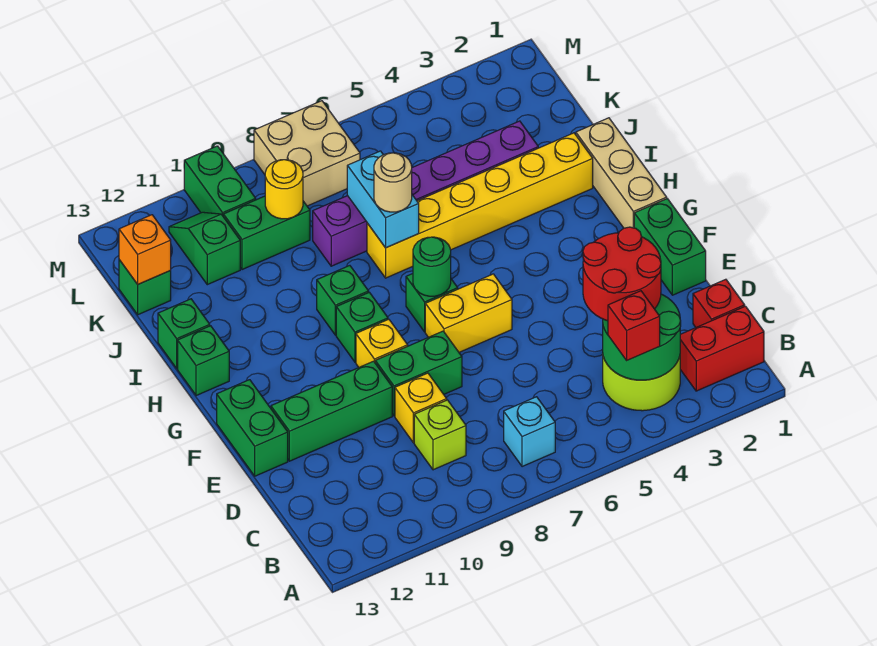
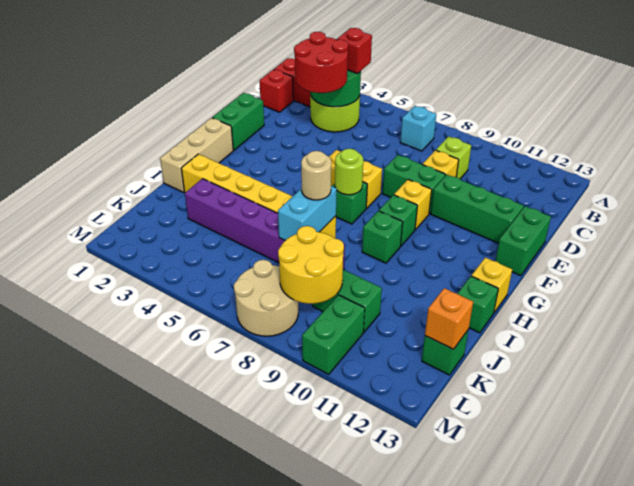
green 1x1 round brick [413,237,451,296] -> lime 1x1 round brick [335,149,363,195]
green 1x1 brick [178,326,229,396] -> yellow 1x1 brick [472,258,512,312]
yellow 1x1 round brick [265,160,303,219] -> yellow 2x2 round brick [278,226,344,304]
green 1x2 slope [169,212,240,285] -> none
tan 2x2 brick [254,101,360,206] -> tan 2x2 round brick [234,260,298,336]

